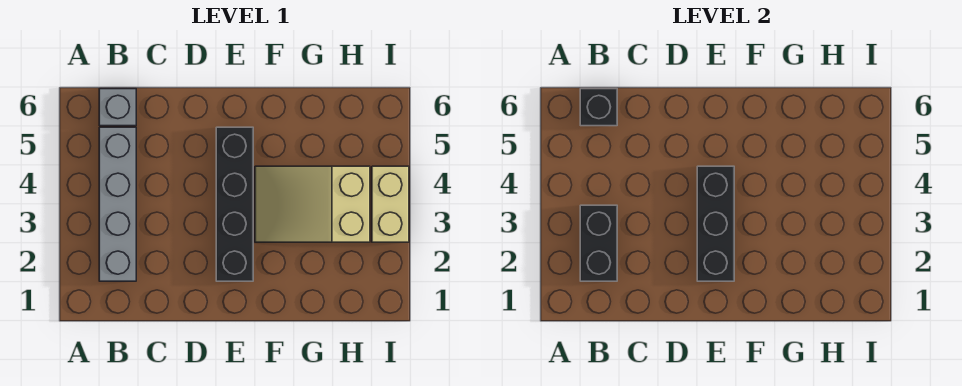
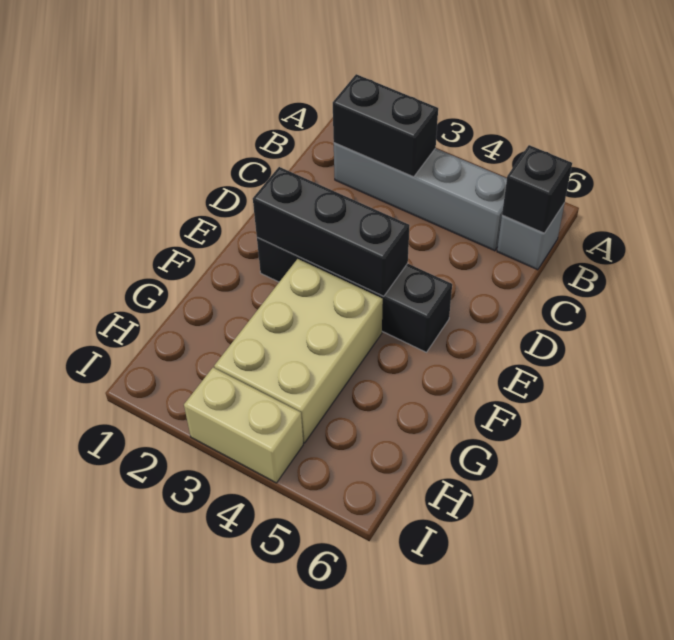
tan 2x3 slope [255,166,370,242] -> tan 2x3 brick [214,259,383,443]

